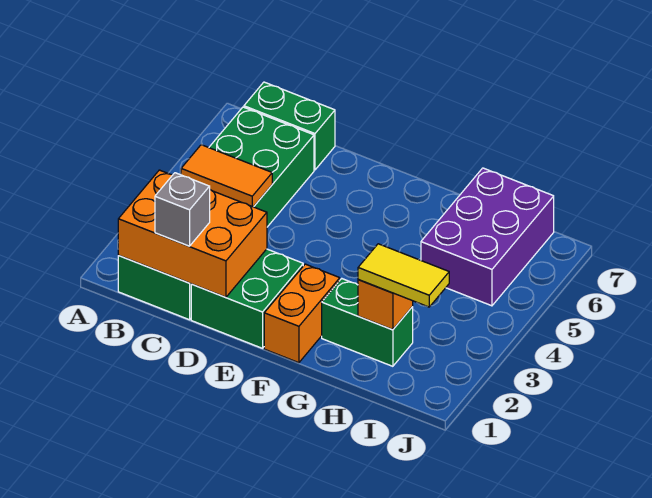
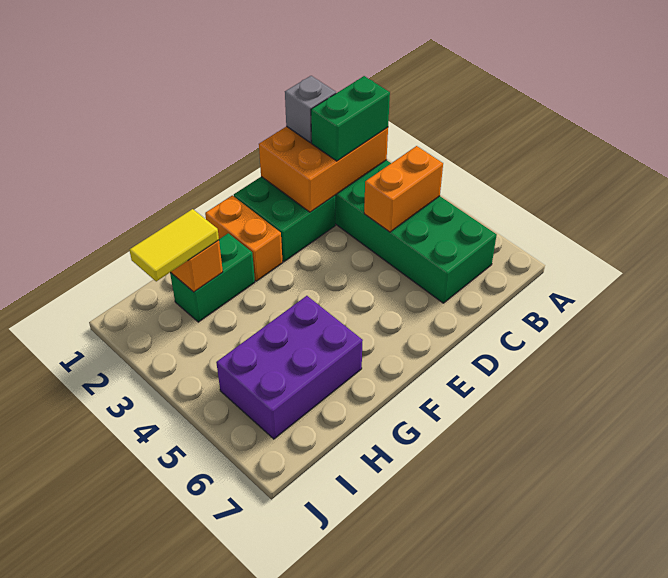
orange 1x2 tile [181,145,272,207] -> orange 1x2 brick [364,146,443,232]
green 1x2 brick [244,82,335,170] -> green 1x2 brick moved to [311,76,390,161]
purple 2x3 brick [421,168,554,306] -> purple 2x3 brick turned to [216,296,363,439]

